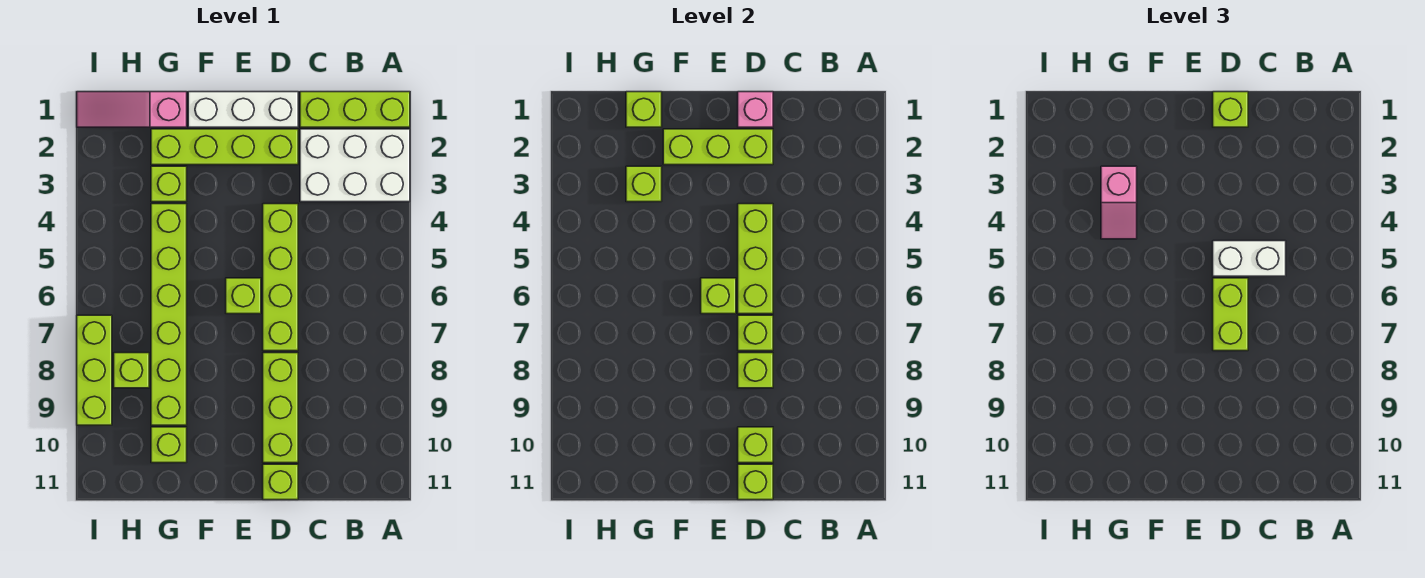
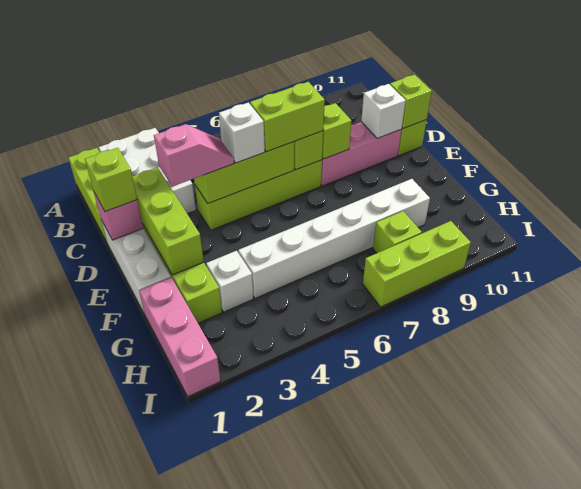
white 1x2 brick [1213,241,1286,276] -> white 1x1 brick [219,102,265,163]
lime 1x3 brick [263,353,298,463] -> pink 1x3 brick [321,122,401,186]
lime 1x1 brick [738,427,773,463] -> white 1x1 brick [361,84,406,138]
lime 1x1 brick [226,278,261,314] -> none
lime 1x1 brick [701,278,736,314] -> none
pink 1x3 slope [77,92,187,127] -> pink 1x3 brick [139,278,221,397]
lime 1x1 brick [626,92,662,127] -> none
lime 1x1 brick [151,166,187,202] -> white 1x1 brick [206,251,253,312]
lime 1x1 brick [626,166,662,202] -> none
pink 1x2 slope [1101,166,1137,239] -> pink 1x2 slope moved to [154,124,234,187]
lime 1x6 brick [151,204,187,425] -> white 1x6 brick [238,179,430,298]
lime 1x1 brick [151,427,187,463] -> none

